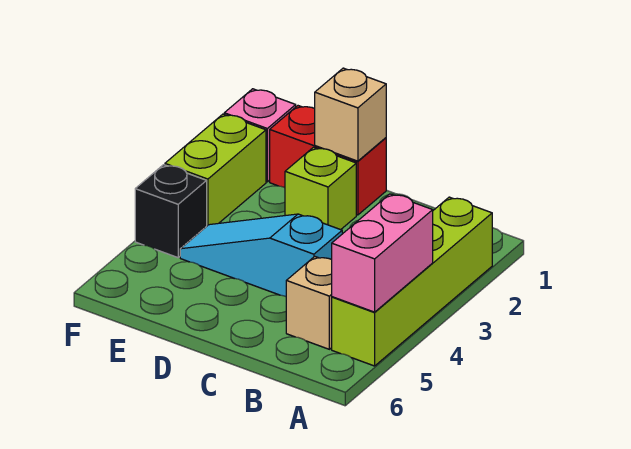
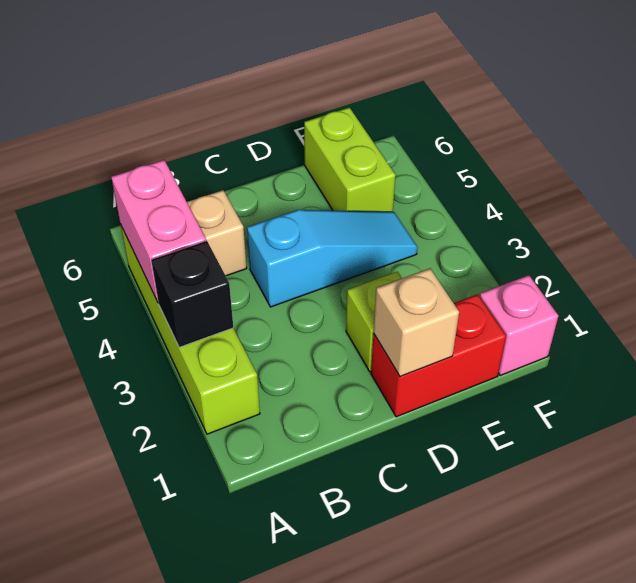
lime 1x2 brick [165,114,266,226] -> lime 1x2 brick moved to [304,107,396,212]
black 1x1 brick [135,165,207,258] -> black 1x1 brick moved to [151,241,233,347]

